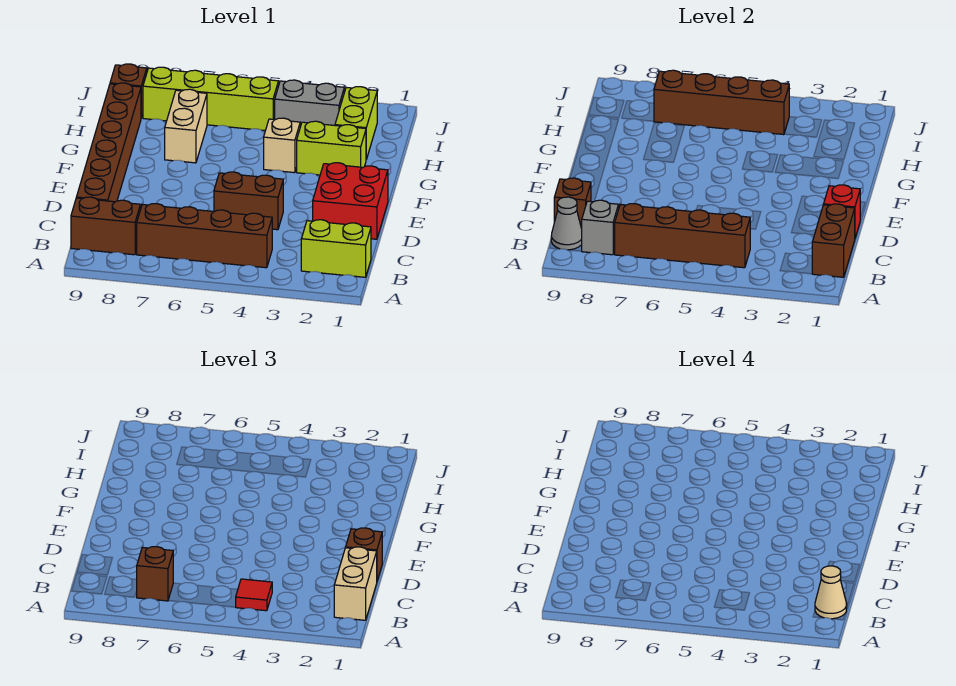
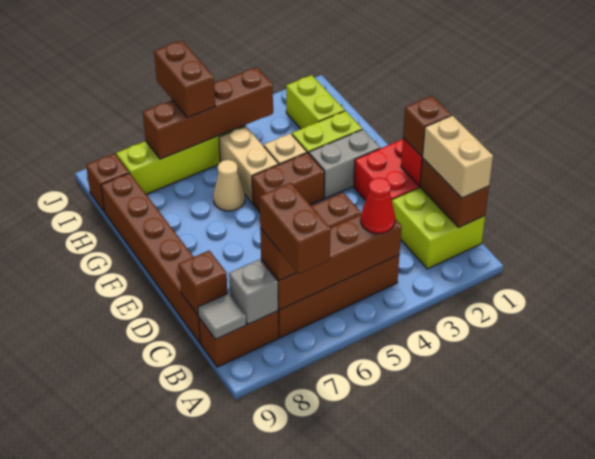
none -> brown 1x2 brick [259,183,331,274]
lime 1x2 brick [301,220,371,277] -> lime 2x2 brick [392,187,485,269]
tan 1x1 cone [815,566,847,619] -> tan 1x1 cone moved to [213,160,245,211]
red 1x1 tile [236,579,272,611] -> red 1x1 cone [361,178,395,234]
grey 1x1 cone [551,197,582,250] -> grey 1x1 tile [198,293,246,339]
none -> brown 1x2 brick [252,153,324,212]
tan 1x2 brick [165,89,207,163] -> tan 1x2 brick moved to [219,126,278,203]
grey 1x2 brick [275,80,344,127] -> grey 1x2 brick moved to [309,129,380,198]
none -> brown 1x2 brick [154,41,215,118]

